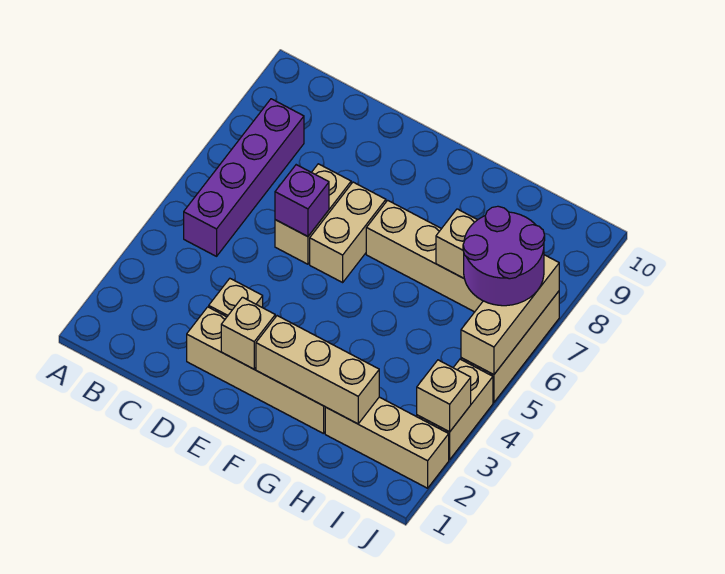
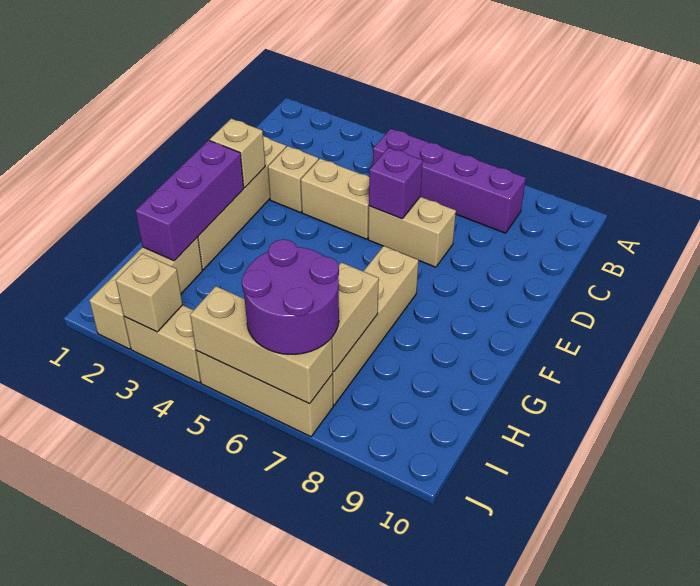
tan 1x2 brick [310,182,386,282] -> tan 1x2 brick moved to [301,159,369,239]
tan 1x3 brick [256,316,379,424] -> purple 1x3 brick [135,140,244,261]

